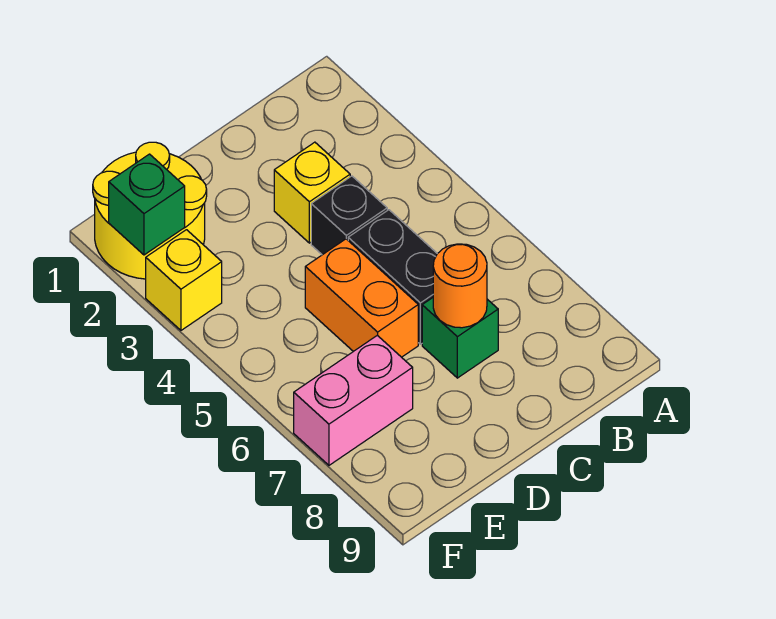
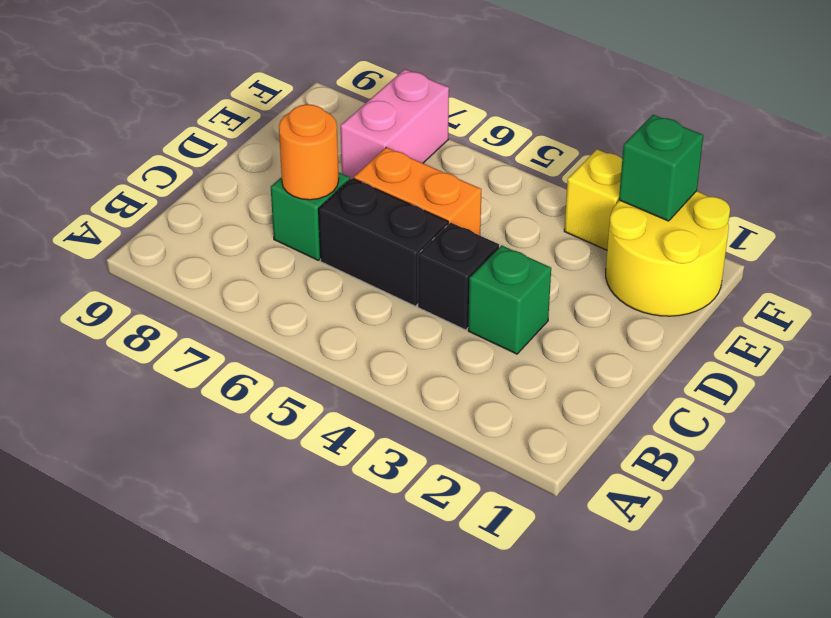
yellow 1x1 brick [274,142,350,243] -> green 1x1 brick [468,245,551,354]

